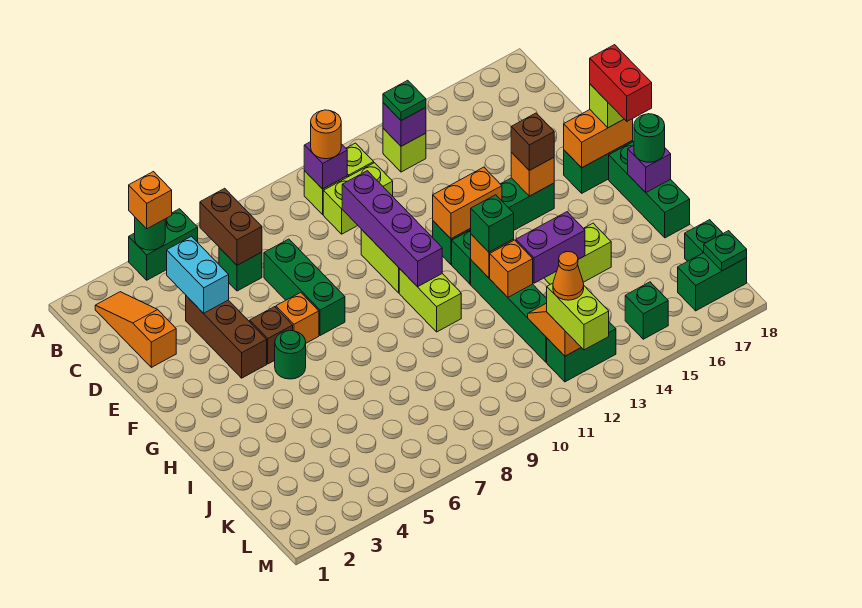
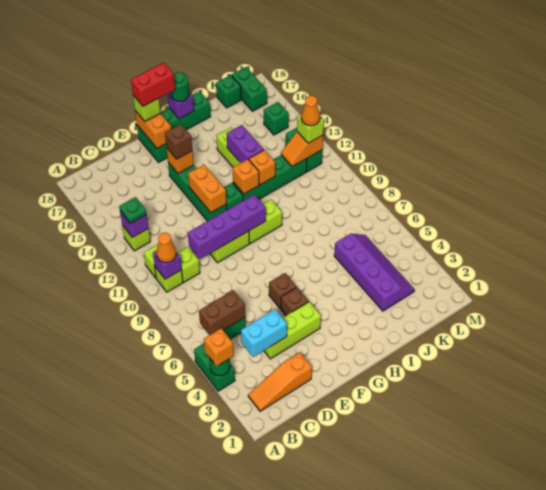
orange 1x1 round brick [311,110,341,159] -> orange 1x1 cone [156,233,176,262]
lime 1x2 brick [323,163,393,234] -> lime 1x1 brick [178,247,200,282]
brown 1x3 brick [186,296,267,378] -> lime 1x3 brick [264,302,321,359]
green 1x3 brick [264,239,345,336] -> none
orange 1x1 brick [276,292,319,343] -> brown 1x1 brick [269,273,296,309]
green 1x1 round brick [275,330,306,379] -> none
green 1x1 brick [470,195,514,252] -> none
none -> purple 2x4 slope [334,234,415,311]
lime 1x2 brick [547,283,609,350] -> lime 1x1 brick [297,115,324,143]
green 1x1 plate [704,231,747,271] -> none

